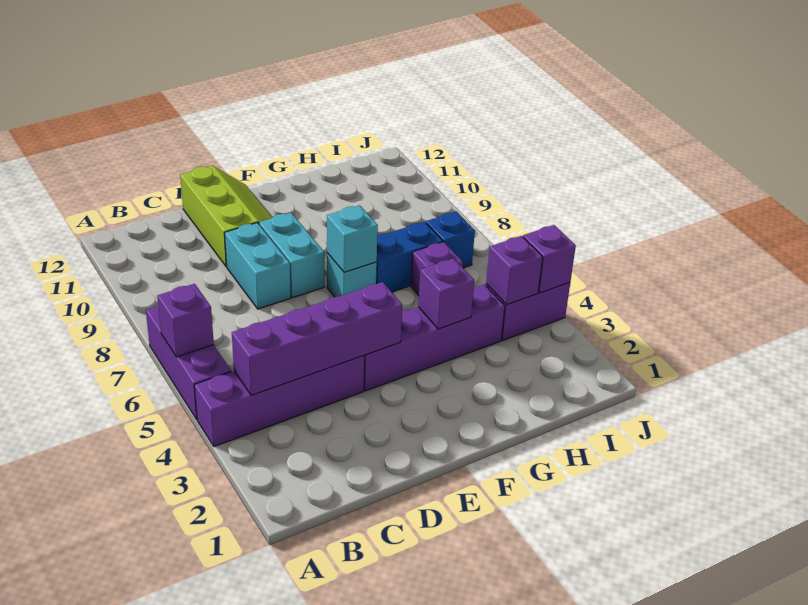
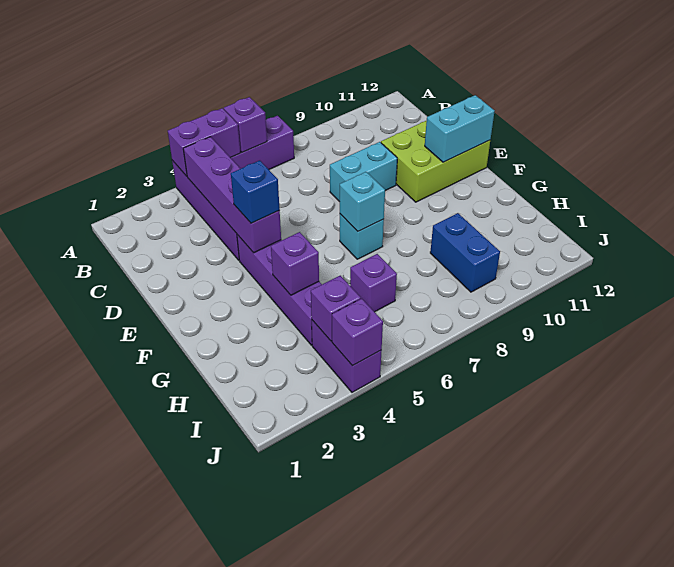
none -> purple 1x2 brick [168,108,240,176]
lime 2x3 slope [180,166,272,266] -> lime 2x3 brick [381,121,490,202]
cyan 1x2 brick [259,213,324,298] -> cyan 1x2 brick moved to [425,95,494,162]
blue 1x2 brick [376,222,443,292] -> blue 1x2 brick moved to [430,213,500,292]
blue 1x1 brick [426,212,475,268] -> blue 1x1 brick moved to [231,161,280,223]

